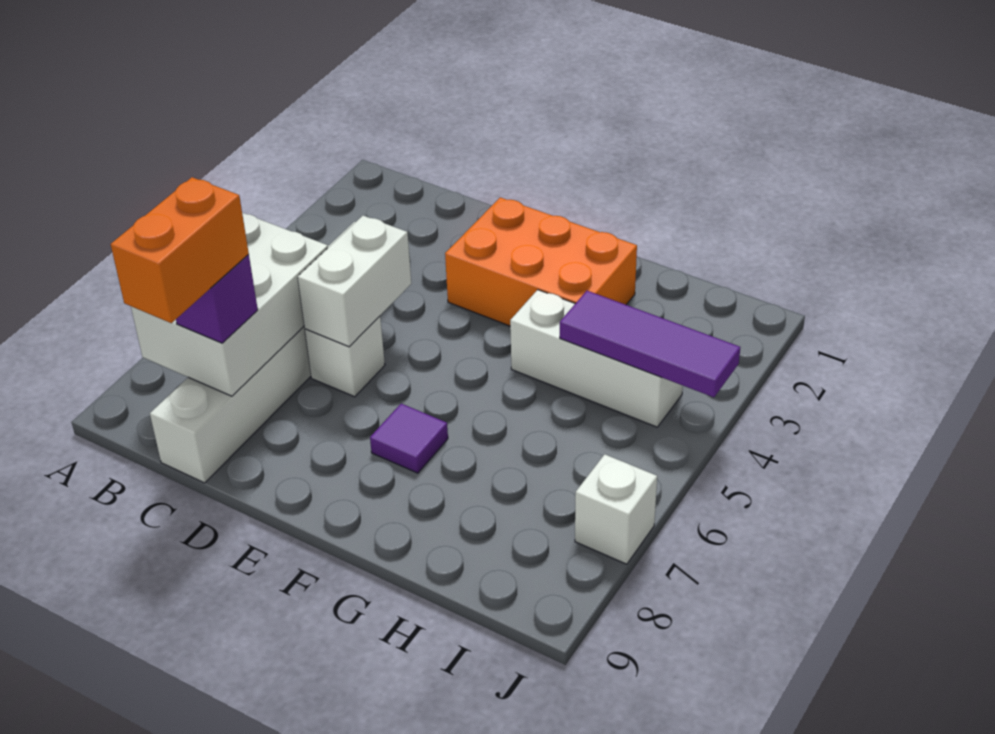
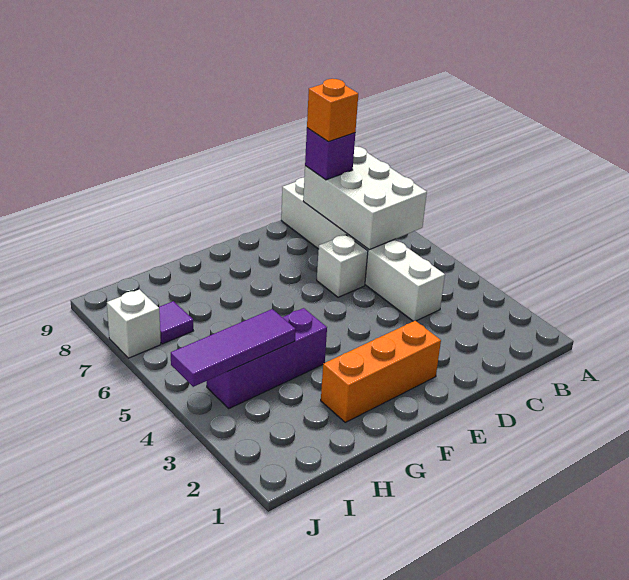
orange 1x2 brick [111,177,249,323] -> orange 1x1 brick [307,79,358,142]
white 1x2 brick [298,216,411,347] -> none
orange 2x3 brick [445,197,637,326] -> orange 1x3 brick [321,321,441,422]
purple 1x1 tile [370,404,448,473] -> purple 1x1 tile moved to [159,301,193,344]
white 1x3 brick [510,290,683,427] -> purple 1x3 brick [207,308,327,408]

